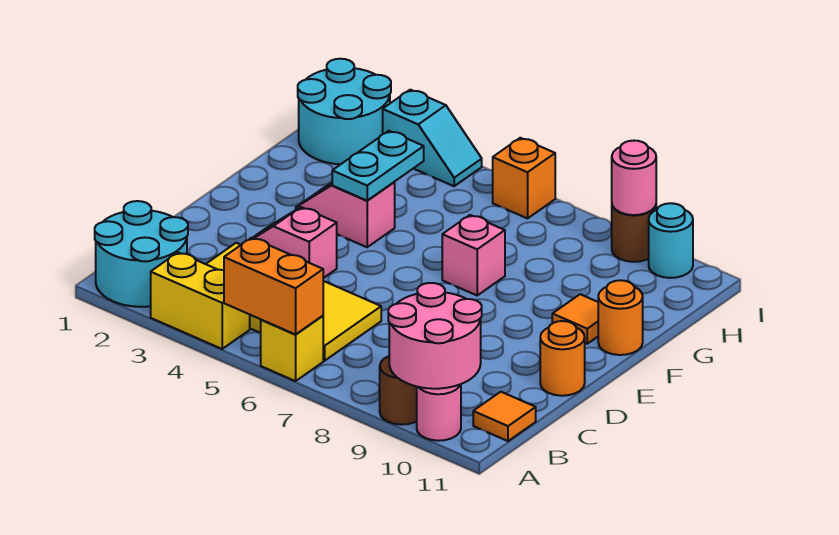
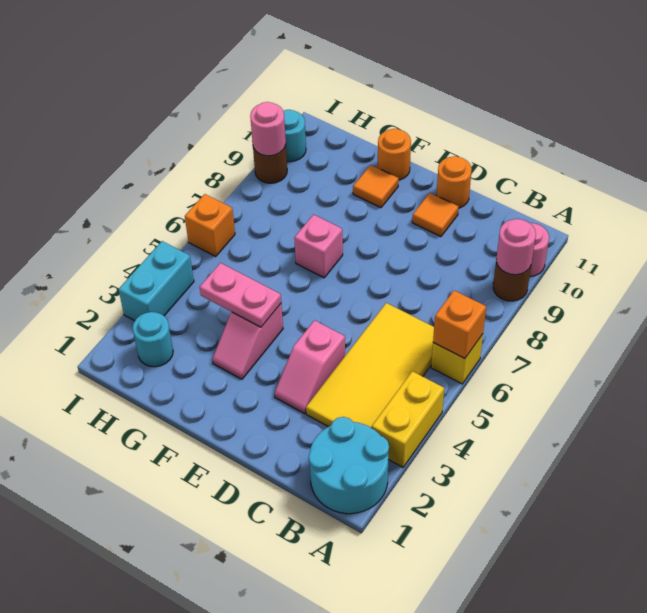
orange 1x2 brick [224,238,323,334] -> orange 1x1 brick [433,290,486,359]
pink 2x2 round brick [388,283,482,389] -> pink 1x1 round brick [496,219,536,275]
orange 1x1 tile [473,392,536,441] -> orange 1x1 tile moved to [412,193,459,237]
cyan 1x2 plate [332,131,424,201] -> pink 1x2 plate [200,263,281,327]
cyan 2x2 round brick [298,59,391,164] -> cyan 1x1 round brick [133,312,173,367]
cyan 1x2 slope [383,90,482,186] -> cyan 1x2 brick [119,241,194,321]

